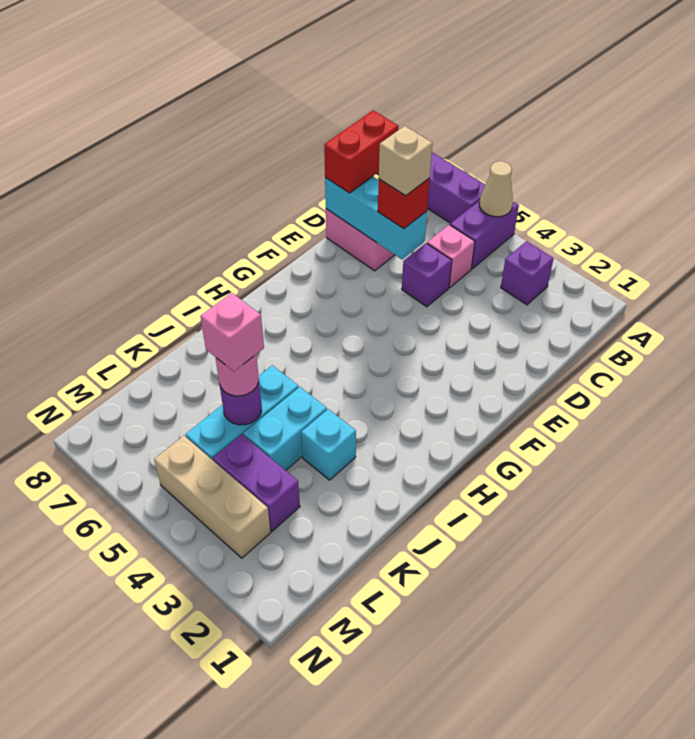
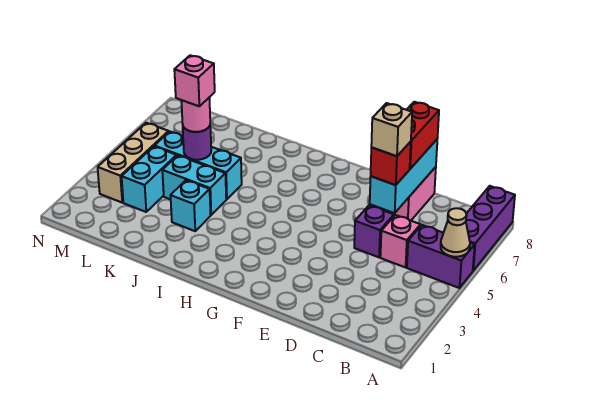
purple 1x1 brick [501,241,554,305] -> none
red 1x2 brick [324,111,399,193] -> red 1x2 brick turned to [407,102,439,169]
purple 1x2 brick [213,434,300,531] -> cyan 1x2 brick [122,146,177,212]

